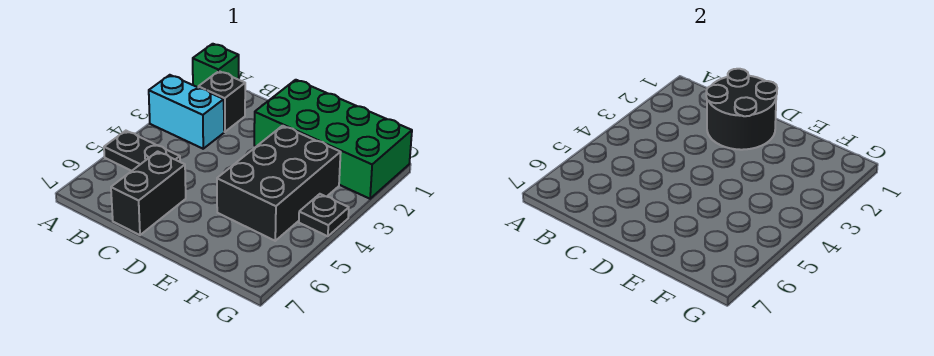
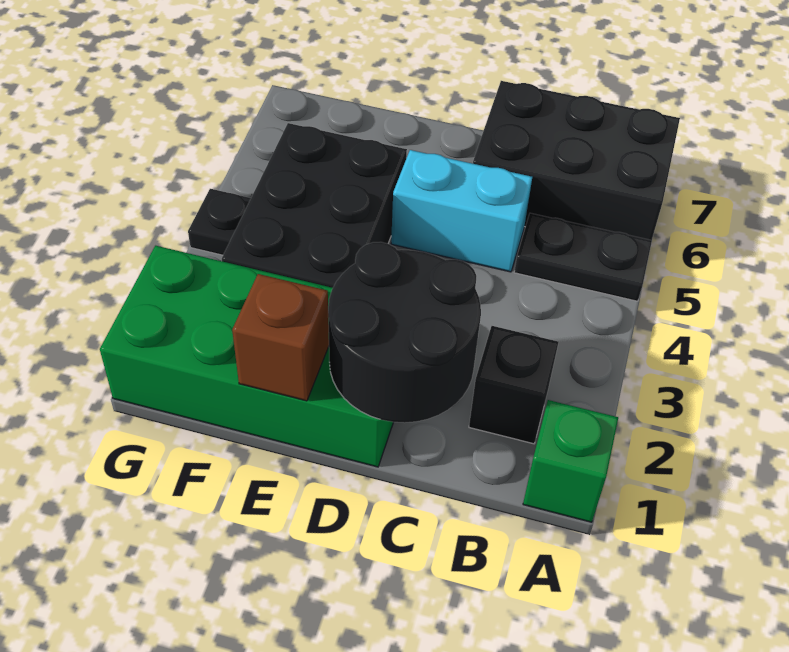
cyan 1x2 brick [149,75,224,149] -> cyan 1x2 brick moved to [391,150,532,272]
black 1x2 brick [111,151,186,235] -> black 2x3 brick [473,81,680,240]
none -> brown 1x1 brick [232,274,329,401]

